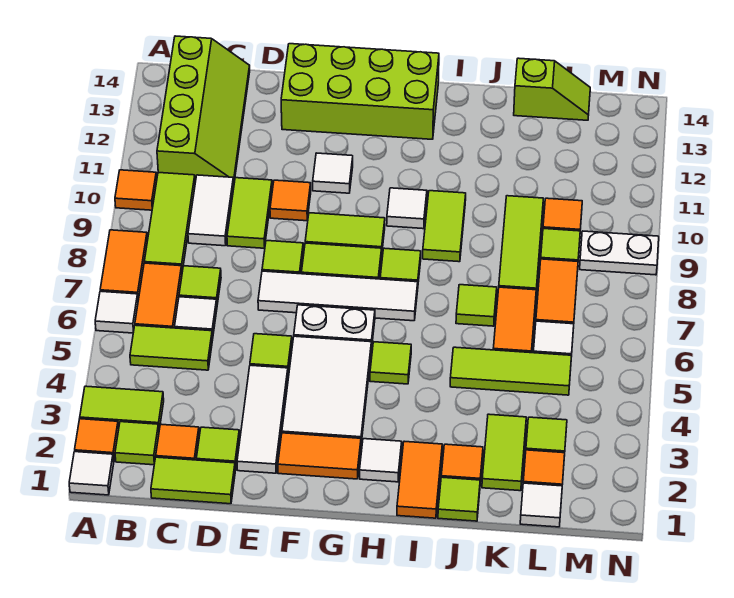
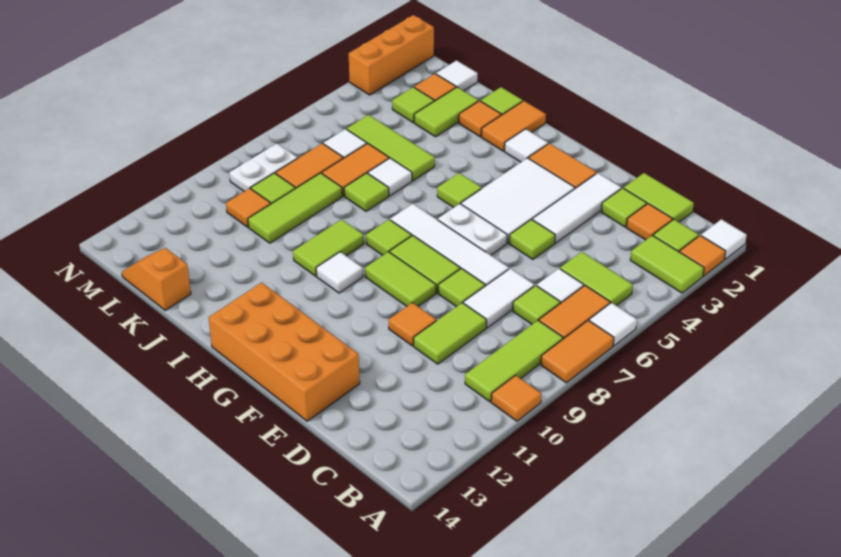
lime 2x4 slope [157,36,250,182] -> none
white 1x2 tile [188,175,234,246] -> white 1x2 tile moved to [463,268,534,328]
lime 2x4 brick [281,44,439,139] -> orange 2x4 brick [209,283,360,421]
white 1x1 tile [313,153,353,193] -> white 1x1 tile moved to [368,158,412,196]
lime 1x2 slope [514,58,590,120] -> orange 1x2 slope [122,248,191,310]
white 1x2 plate [580,231,659,275] -> white 1x2 plate turned to [229,144,298,191]
none -> orange 1x3 brick [349,15,434,95]

